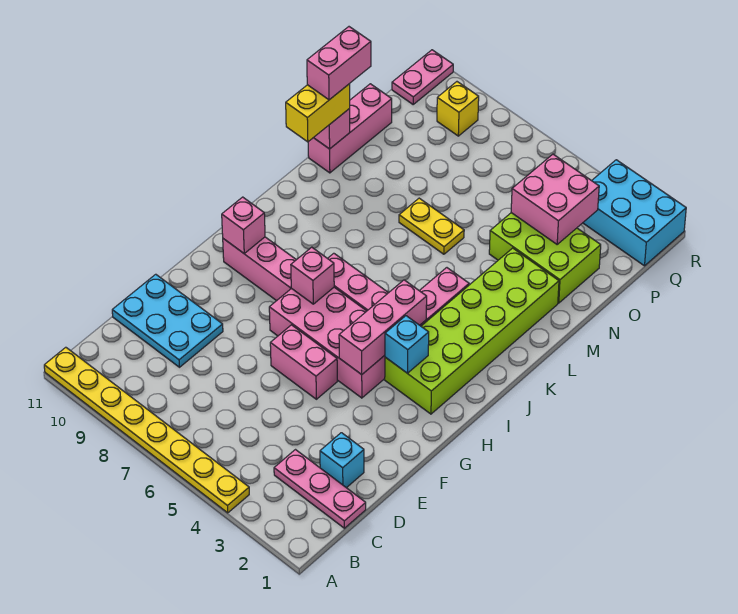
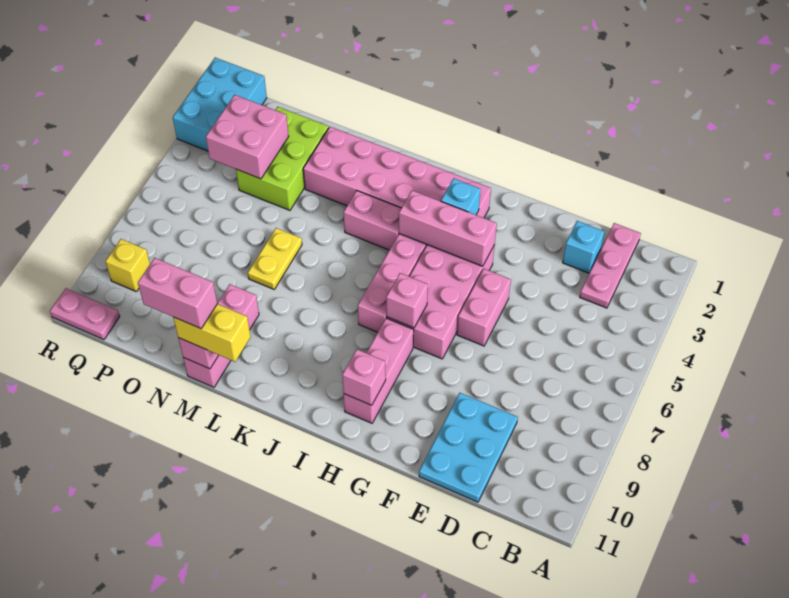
yellow 1x8 plate [44,347,249,513] -> none
lime 2x6 brick [385,248,559,414] -> pink 2x6 brick [303,127,491,218]
pink 1x3 brick [308,84,392,173] -> pink 1x3 brick turned to [183,284,259,387]

